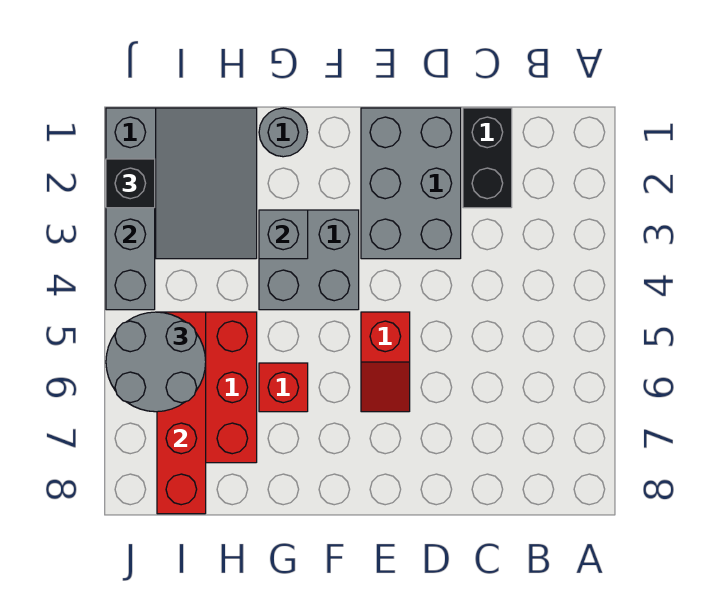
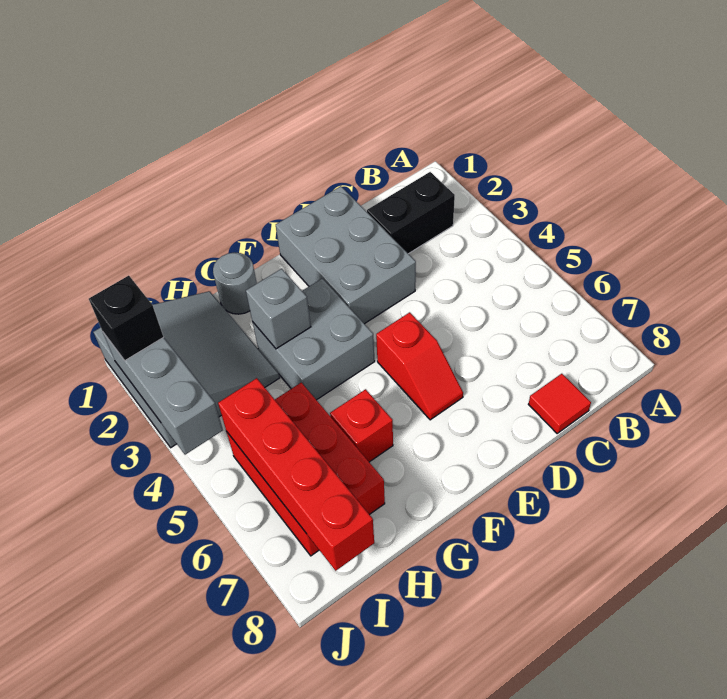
black 1x2 brick [463,108,512,208] -> black 1x2 brick turned to [367,172,455,254]
none -> red 1x1 tile [528,374,591,433]
grey 2x2 round brick [106,312,206,412] -> none

